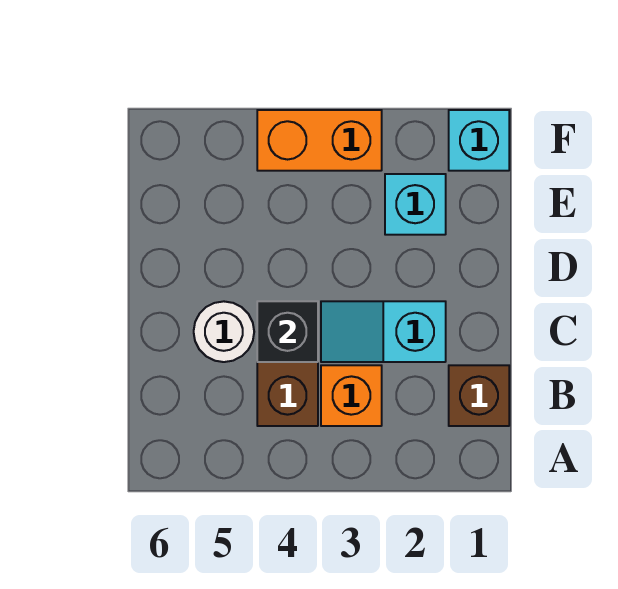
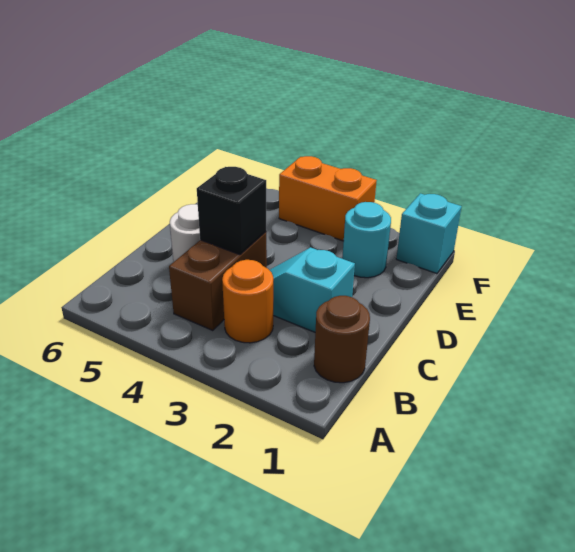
brown 1x1 brick [449,365,509,426] -> brown 1x1 round brick [314,296,370,383]
orange 1x1 brick [321,365,382,426] -> orange 1x1 round brick [222,260,273,343]
cyan 1x1 brick [385,174,446,235] -> cyan 1x1 round brick [342,202,391,278]

